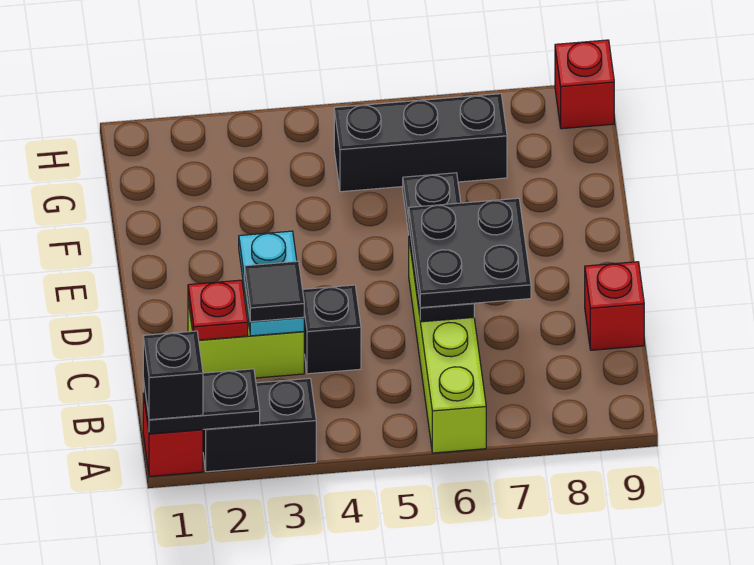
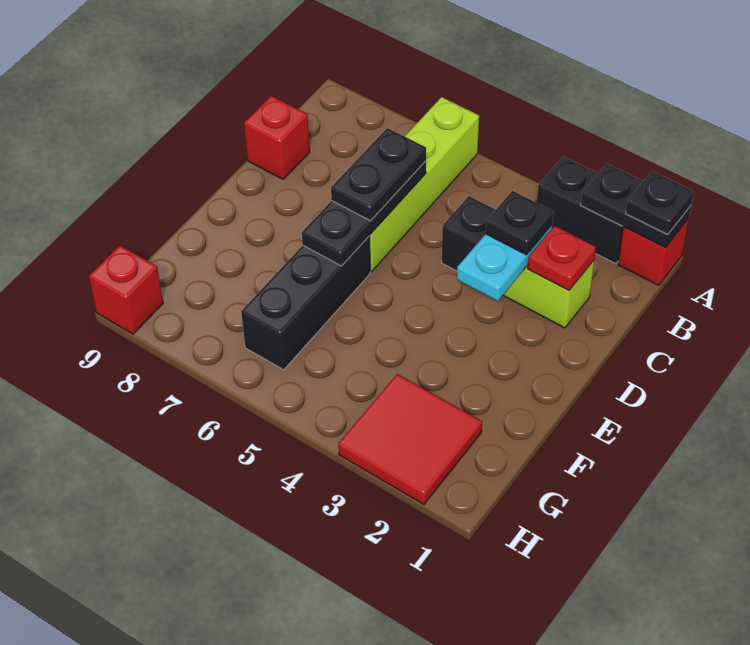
black 1x1 brick [143,331,203,420] -> black 1x1 plate [626,171,694,234]
black 1x1 tile [245,261,304,322] -> black 1x1 plate [485,191,554,255]
black 2x2 plate [409,198,531,308] -> black 1x2 plate [331,128,426,221]
none -> red 2x2 tile [338,374,482,504]
black 1x3 brick [334,94,507,192] -> black 1x3 brick turned to [241,237,370,370]

